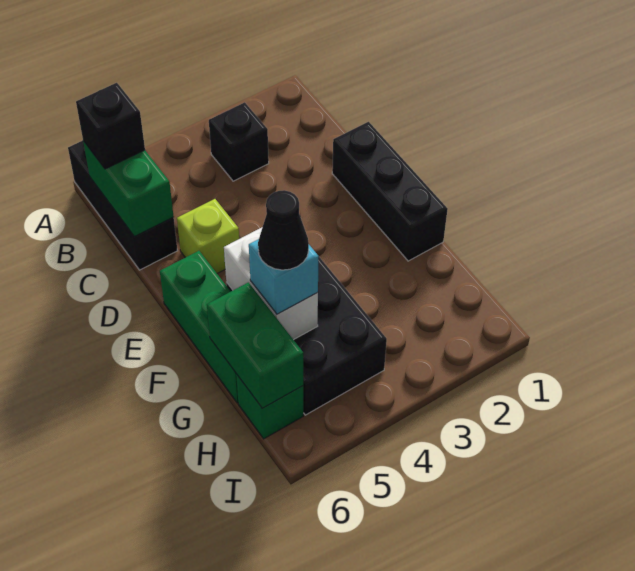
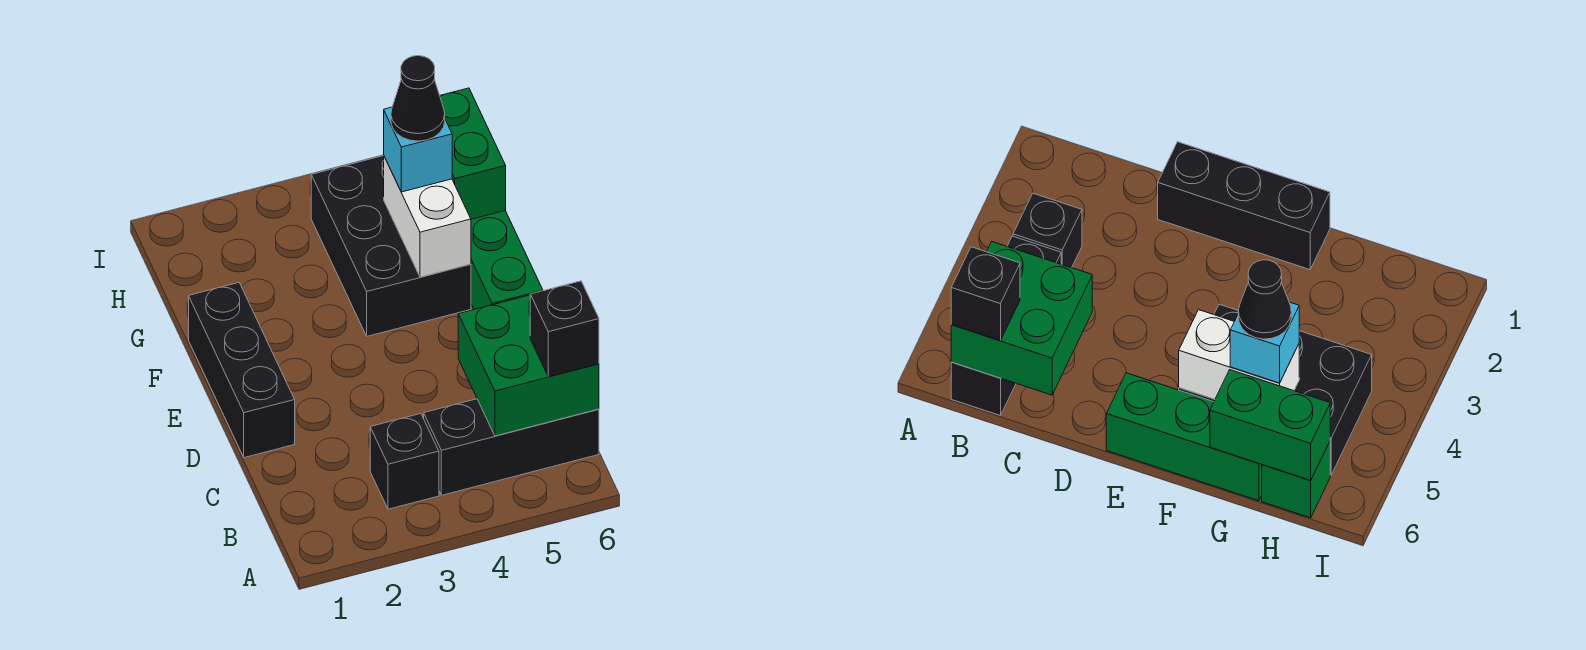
black 1x3 brick [68,141,177,270] -> black 1x3 brick turned to [424,399,599,495]
green 1x2 brick [83,141,174,237] -> green 2x2 brick [458,295,599,436]
lime 1x1 brick [177,199,239,273] -> none

